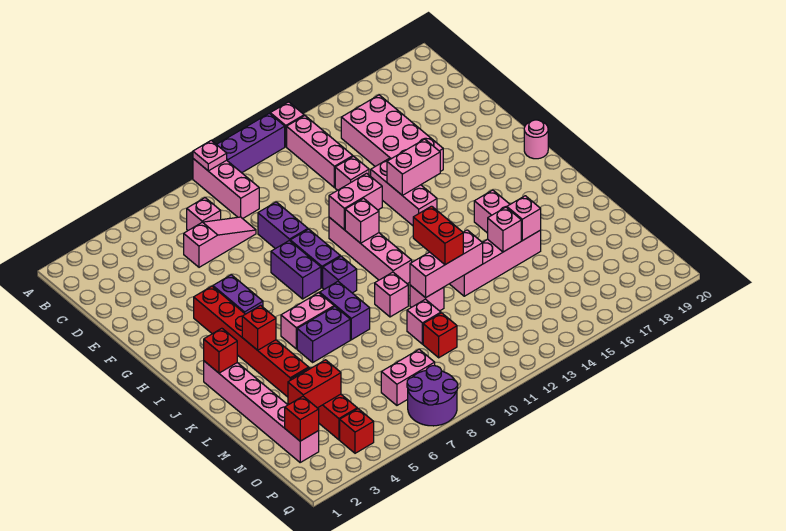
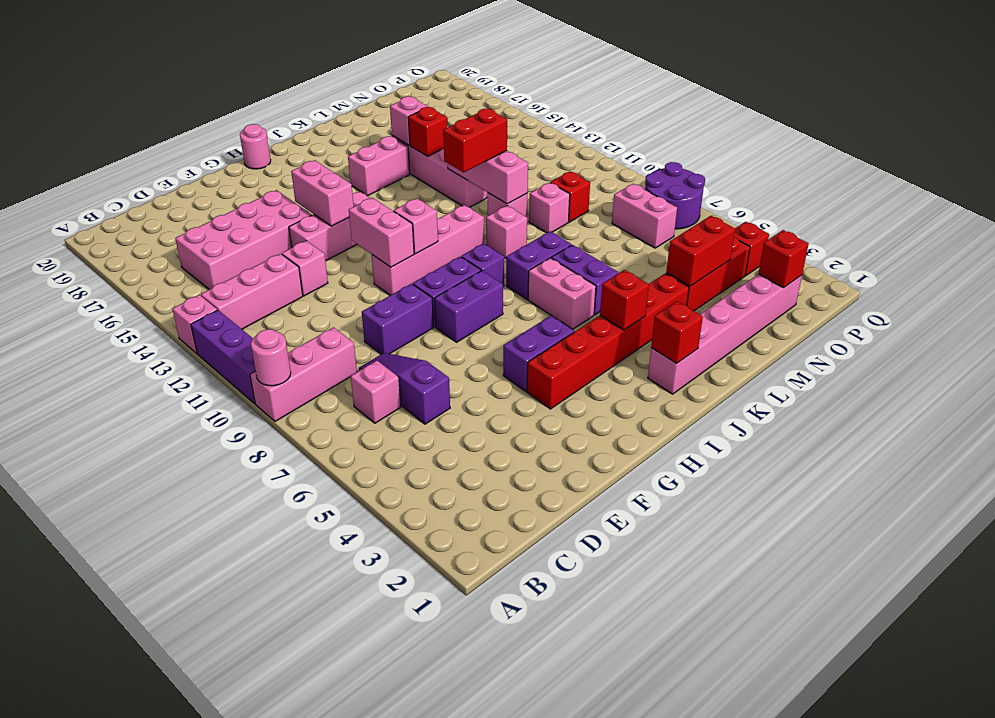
pink 1x1 plate [193,140,227,171] -> pink 1x1 round brick [251,329,291,386]
pink 1x3 slope [184,217,256,267] -> purple 1x3 slope [359,353,450,424]
pink 1x1 brick [488,207,521,252] -> red 1x1 brick [408,107,447,156]
red 1x2 brick [288,360,341,408] -> red 1x2 brick turned to [666,216,735,286]

